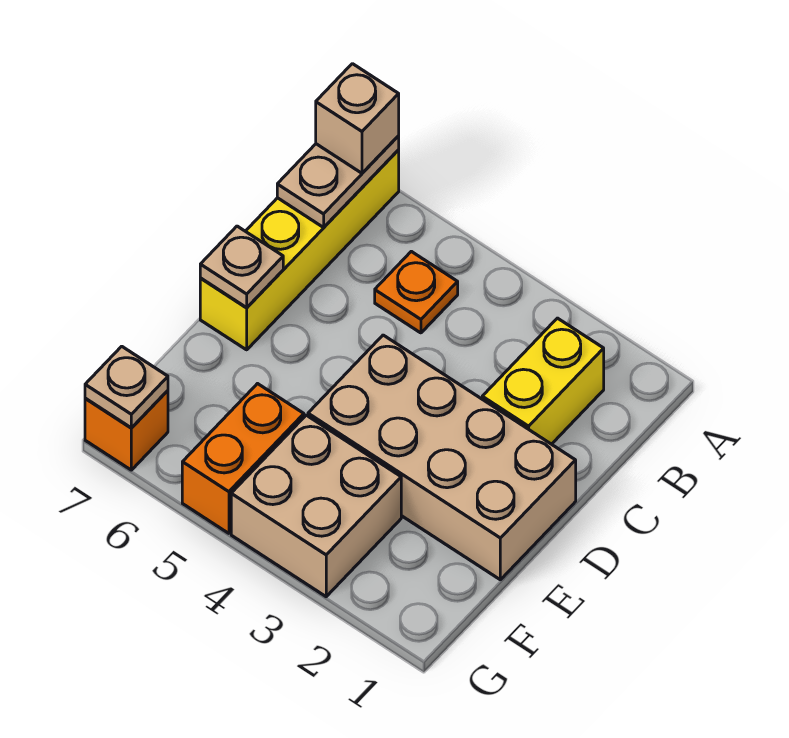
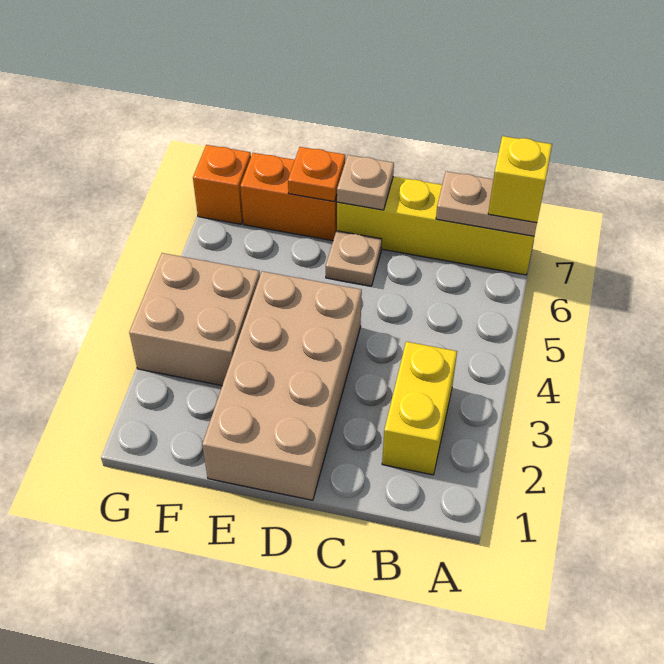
tan 1x1 brick [316,64,399,173] -> yellow 1x1 brick [488,136,552,223]
yellow 1x2 brick [482,318,604,444] -> yellow 1x2 brick turned to [382,342,457,475]
orange 1x1 plate [375,251,458,333] -> orange 1x1 plate moved to [288,147,345,202]
orange 1x2 brick [182,384,304,533] -> orange 1x2 brick moved to [240,153,337,241]
tan 1x1 plate [85,346,168,428] -> tan 1x1 plate moved to [326,231,382,286]

